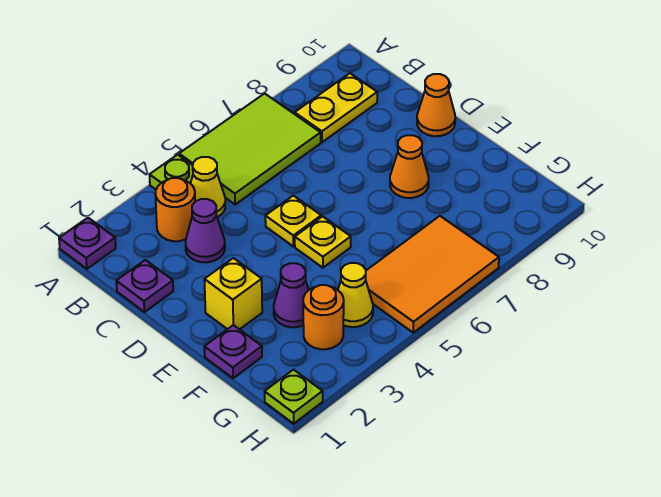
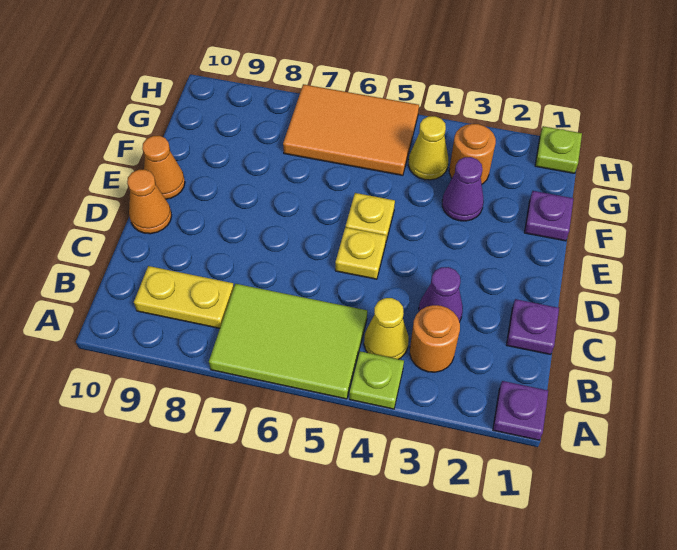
yellow 1x1 brick [204,258,262,329] -> none
orange 1x1 cone [390,135,429,198] -> orange 1x1 cone moved to [142,136,185,199]

